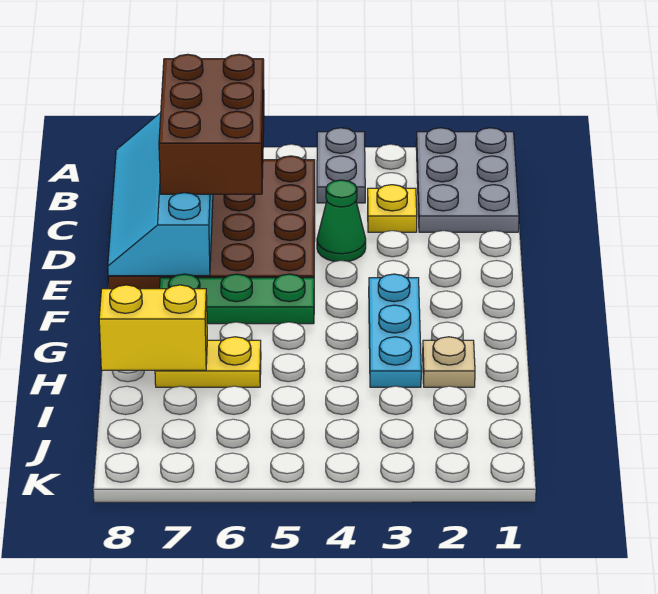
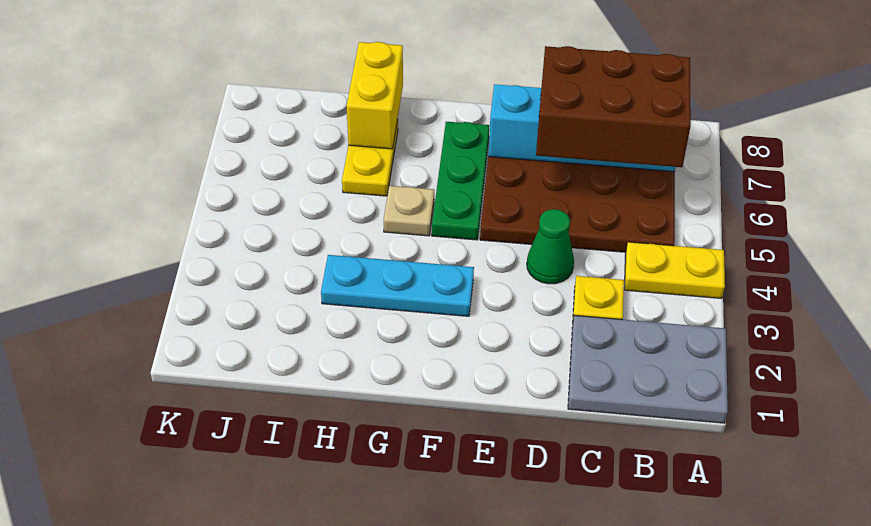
grey 1x2 plate [317,128,365,203] -> yellow 1x2 plate [624,242,725,298]
tan 1x1 plate [423,337,475,387] -> tan 1x1 plate moved to [384,186,434,236]

